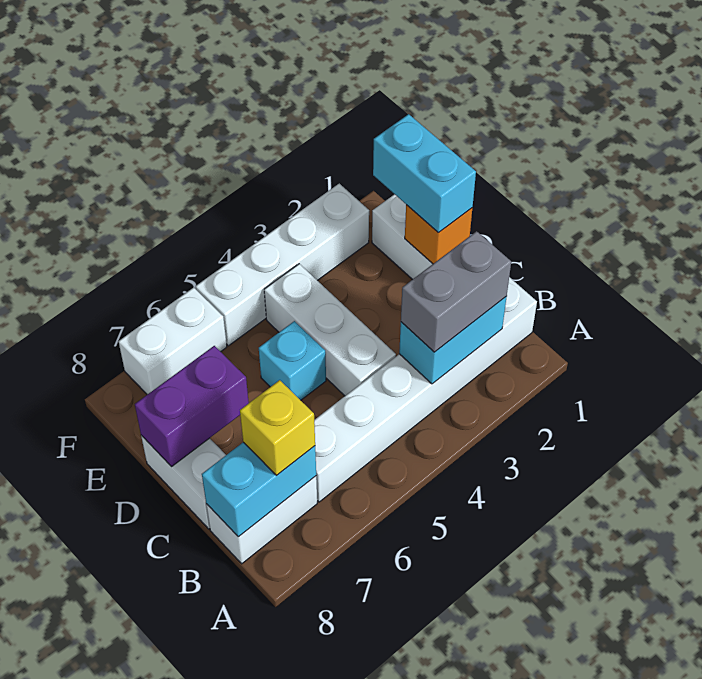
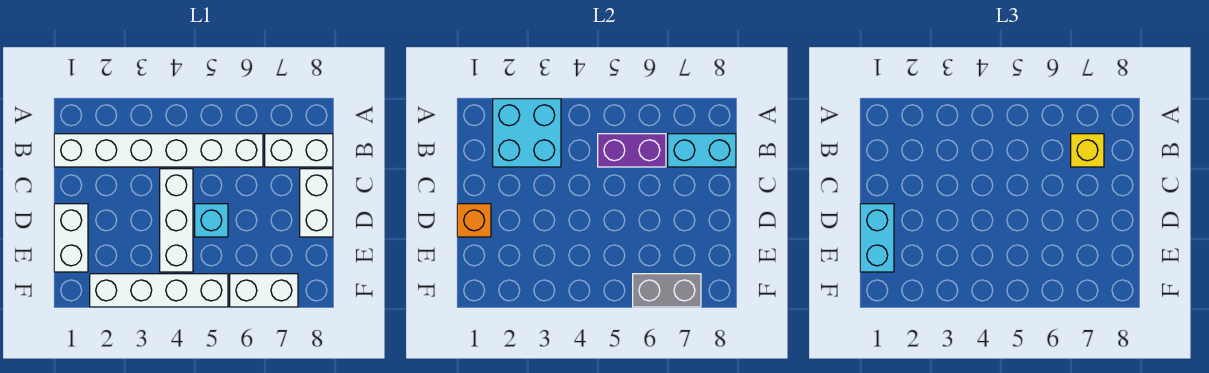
cyan 1x2 brick [399,296,507,384] -> cyan 2x2 brick [493,99,561,167]
grey 1x2 brick [401,231,511,352] -> grey 1x2 brick moved to [633,274,701,307]
purple 1x2 brick [135,346,249,467] -> purple 1x2 brick moved to [598,134,666,167]

